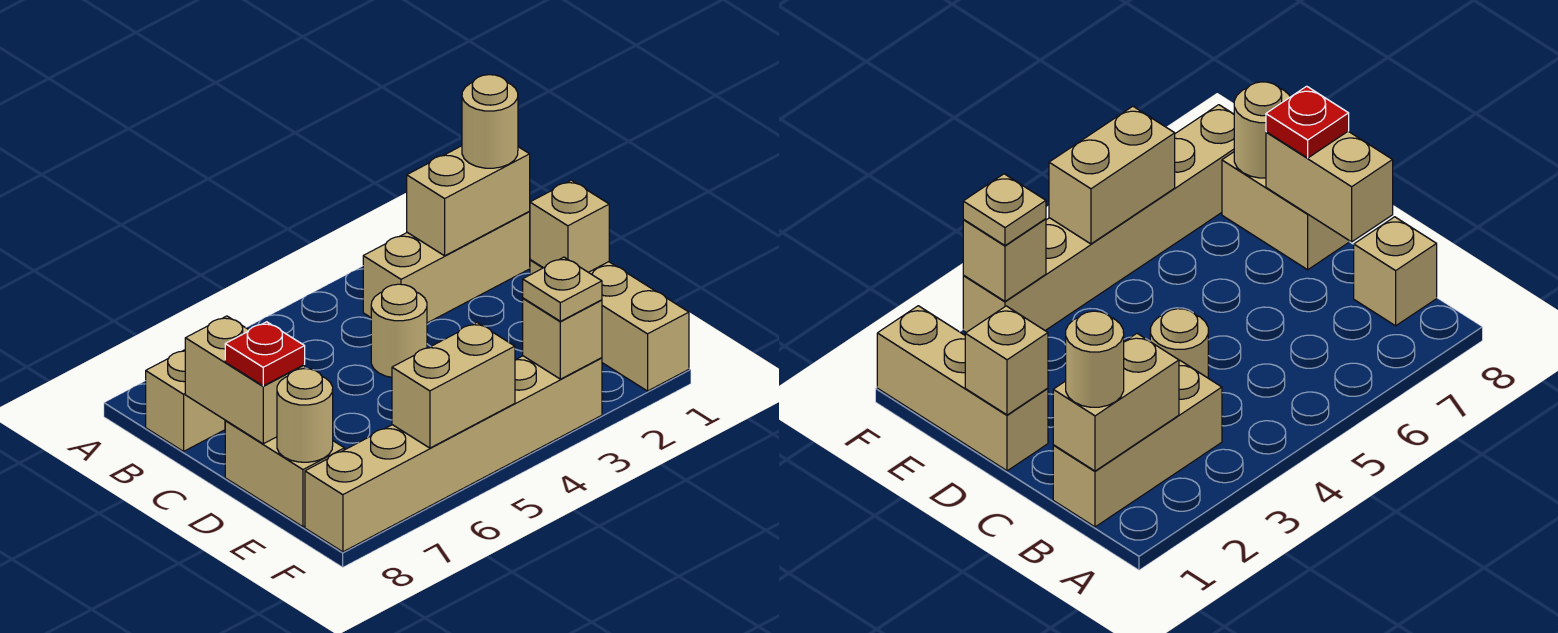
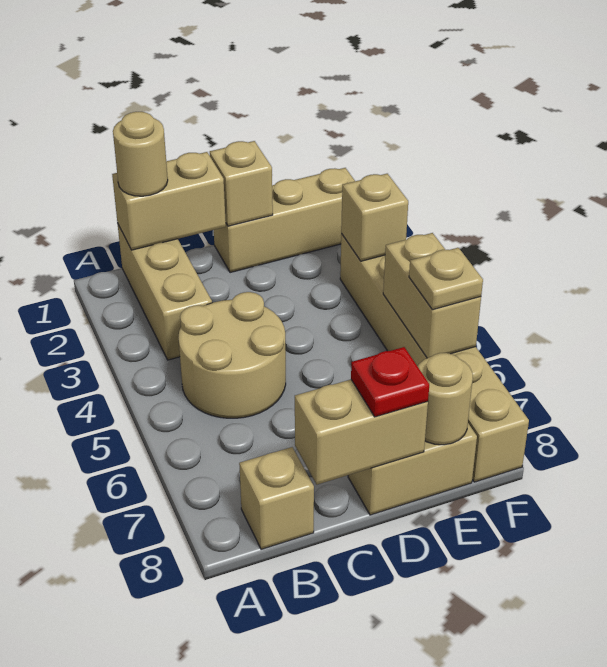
tan 1x2 brick [407,146,530,256] -> tan 1x2 brick turned to [112,152,226,250]
tan 1x1 round brick [371,284,427,377] -> tan 2x2 round brick [178,292,286,418]
tan 1x1 plate [523,257,602,321] -> tan 1x1 plate moved to [409,248,483,310]

